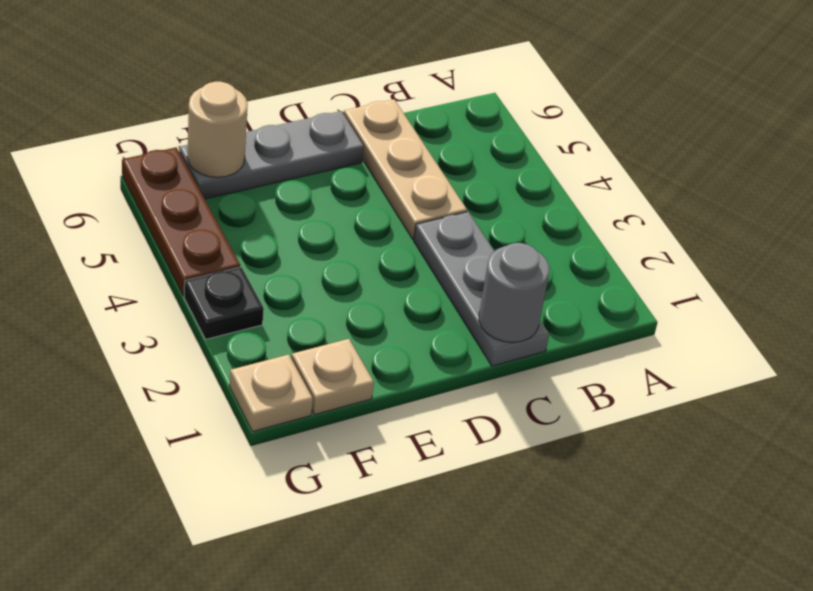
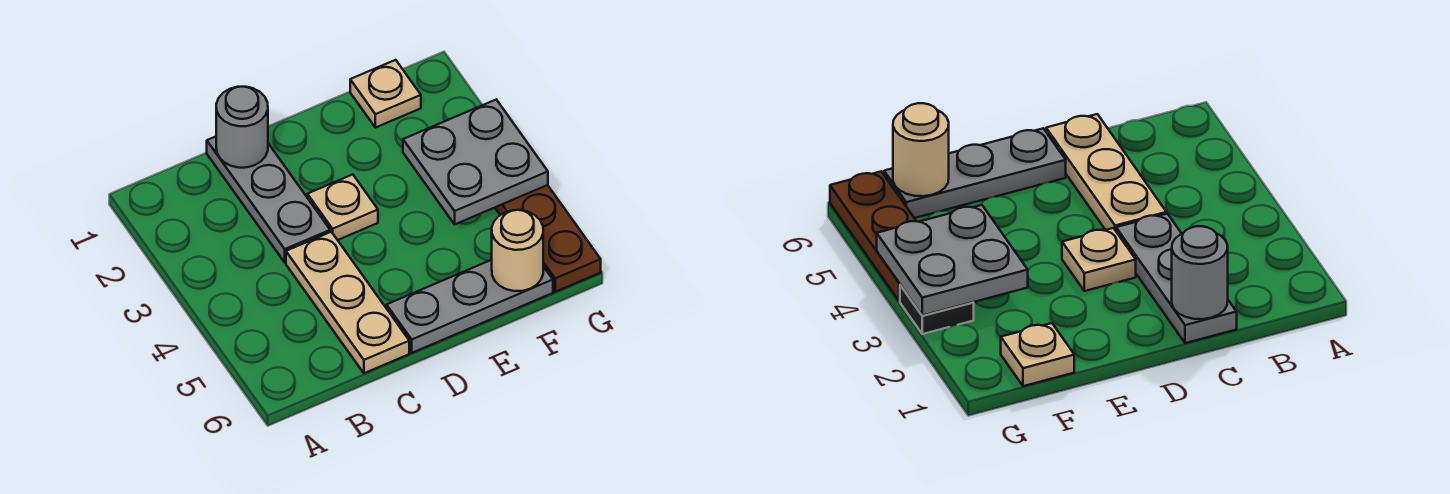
none -> grey 2x2 plate [403,100,548,224]
tan 1x1 plate [230,355,313,432] -> tan 1x1 plate moved to [307,175,378,240]

